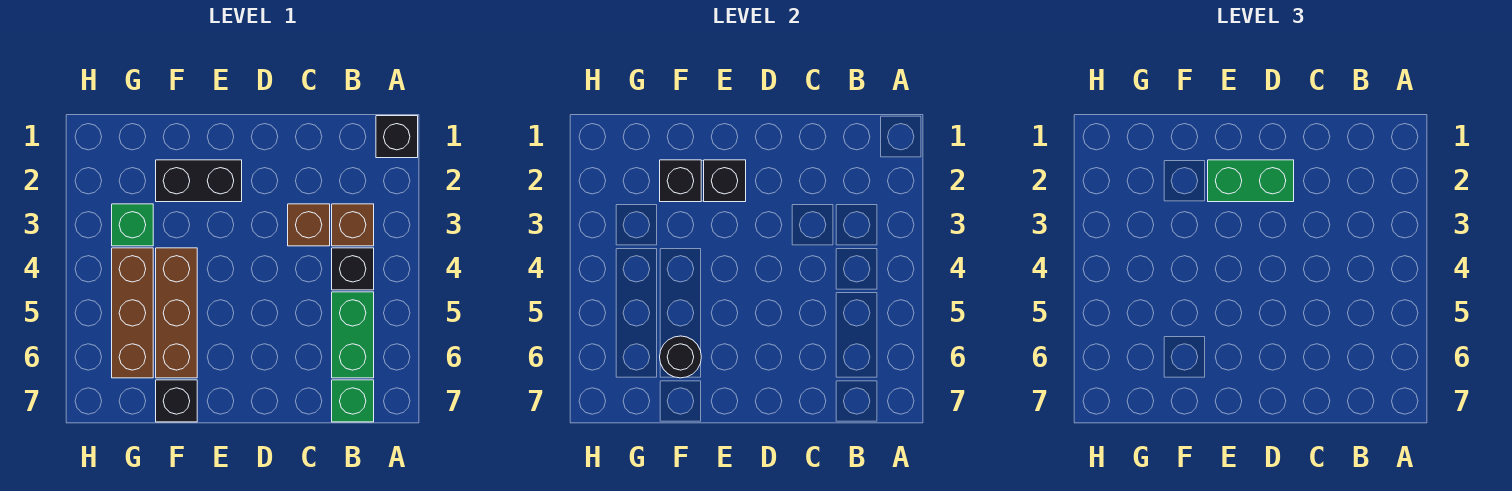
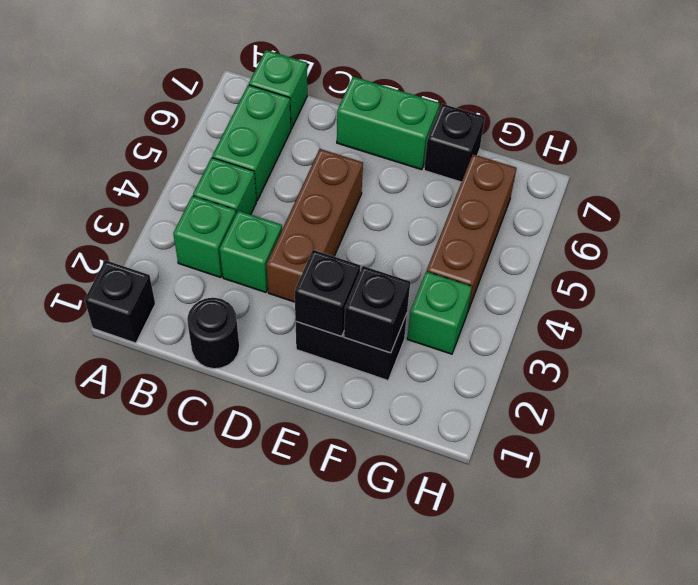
brown 1x1 brick [332,204,374,246] -> green 1x1 brick [173,196,236,278]
black 1x1 brick [332,248,374,290] -> green 1x1 brick [193,158,256,215]
brown 1x1 brick [288,204,330,246] -> green 1x1 brick [220,211,282,292]
green 1x2 brick [1208,160,1294,202] -> green 1x2 brick moved to [337,77,440,170]
brown 1x3 brick [156,248,197,378] -> brown 1x3 brick moved to [267,149,363,302]
black 1x1 round brick [660,336,701,378] -> black 1x1 round brick moved to [187,298,239,369]

